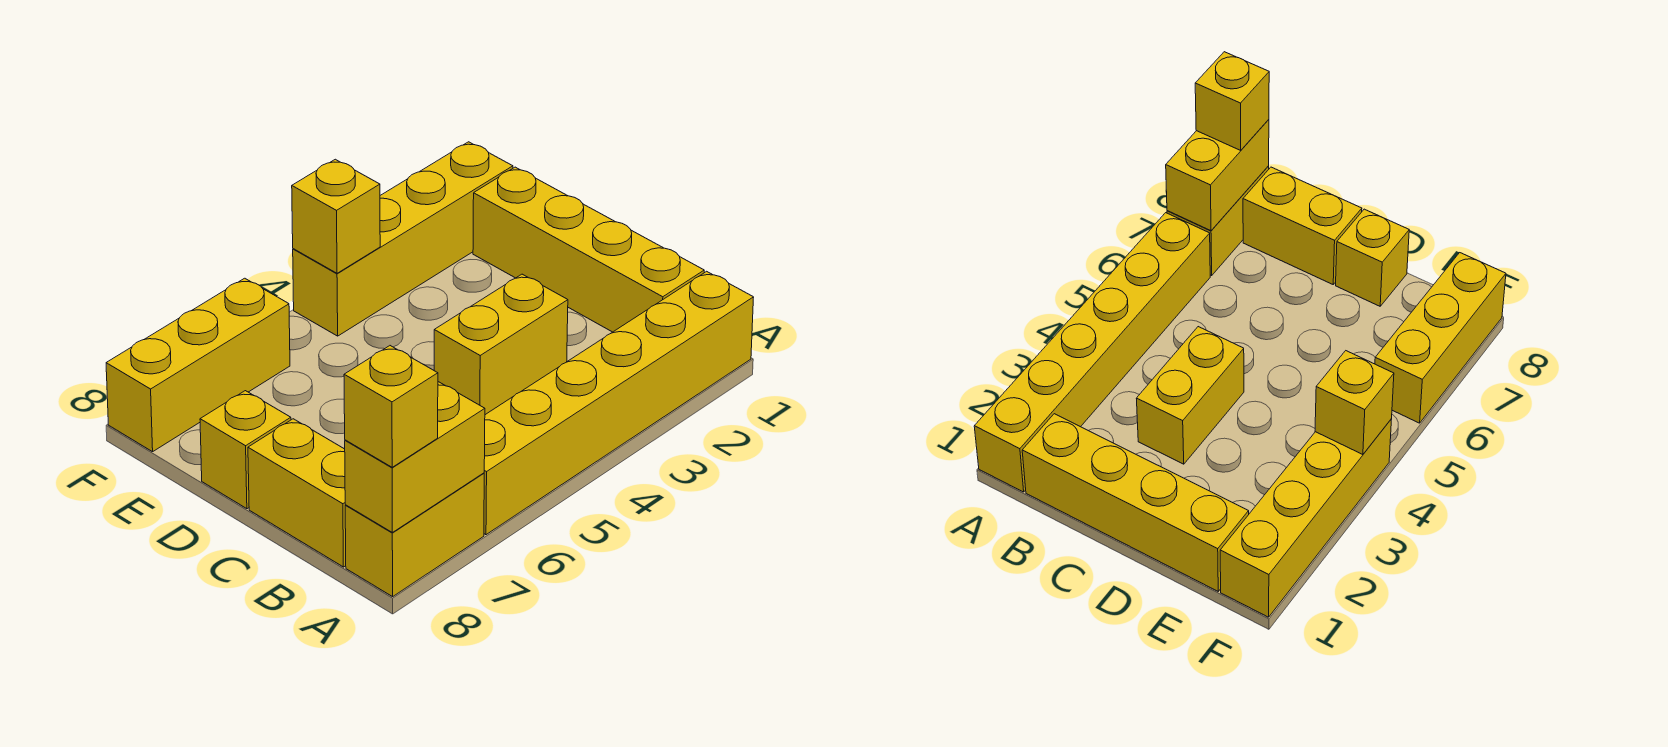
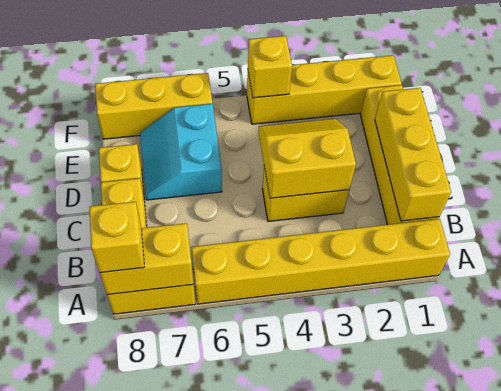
none -> yellow 1x3 brick [375,88,451,221]
none -> yellow 2x2 slope [258,119,356,198]
none -> cyan 2x2 slope [140,104,222,200]

